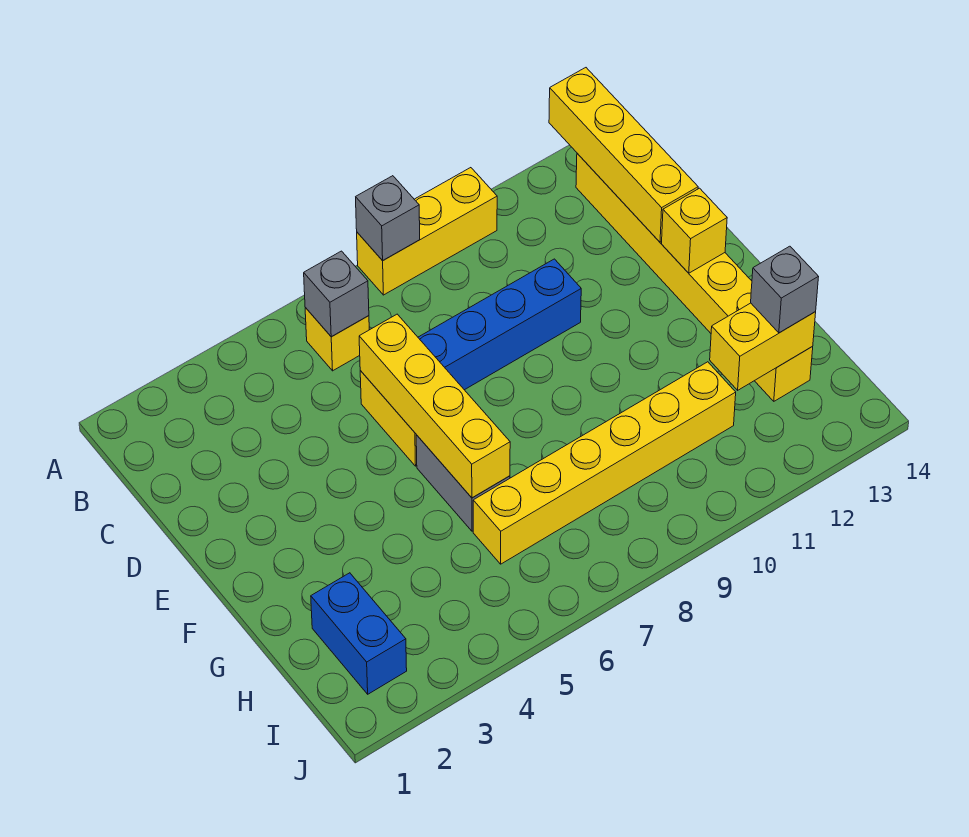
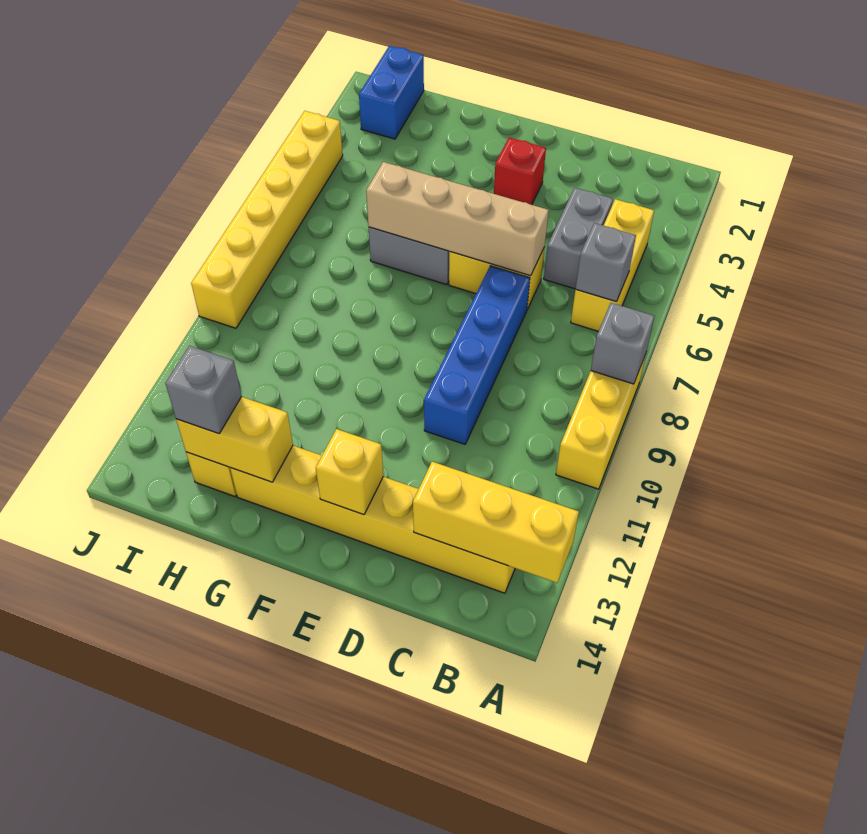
yellow 1x4 brick [549,68,698,242] -> yellow 1x3 brick [413,462,579,583]
yellow 1x1 brick [305,308,369,371] -> yellow 1x3 brick [571,199,654,331]
none -> grey 1x2 brick [544,188,613,289]
yellow 1x4 brick [359,314,510,498] -> tan 1x4 brick [366,162,549,276]
none -> red 1x1 brick [494,137,546,205]
blue 1x2 brick [311,573,407,694] -> blue 1x2 brick turned to [359,46,424,139]
yellow 1x6 brick [473,362,736,564] -> yellow 1x6 brick moved to [191,111,343,328]
yellow 1x2 brick [710,303,816,390] -> yellow 1x2 brick turned to [176,397,293,482]

